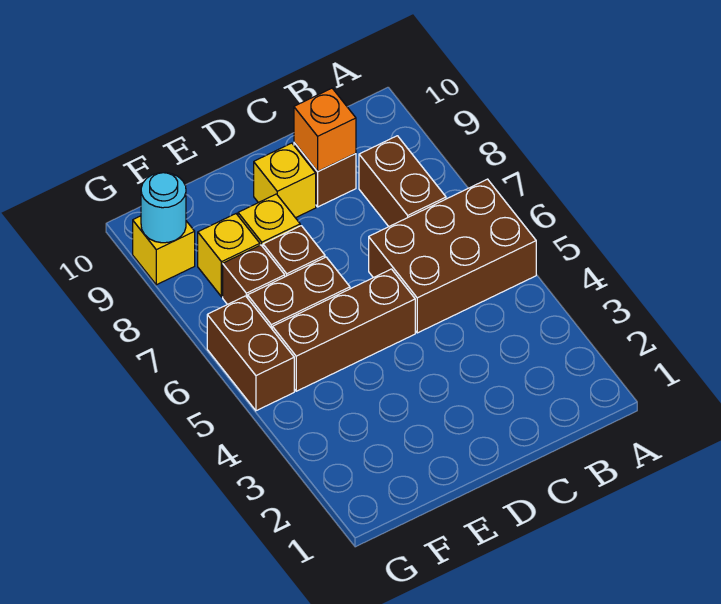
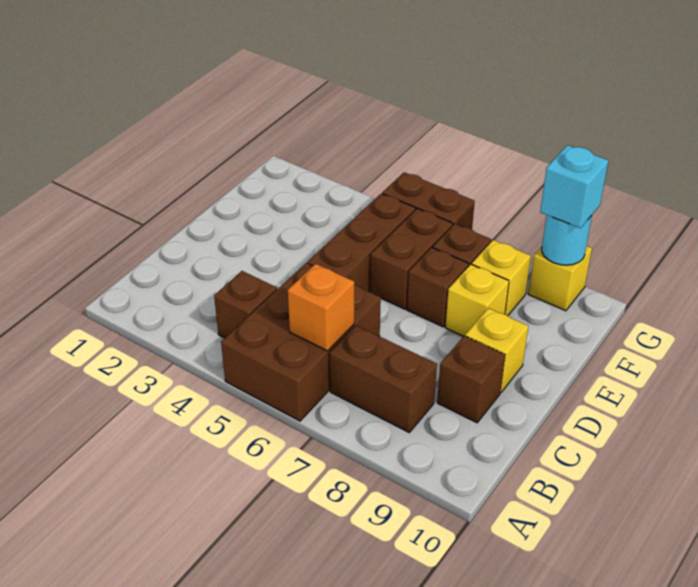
none -> brown 1x1 brick [214,271,277,338]
orange 1x1 brick [294,88,356,172] -> orange 1x1 brick moved to [288,264,354,351]
none -> cyan 1x1 brick [540,145,608,228]

